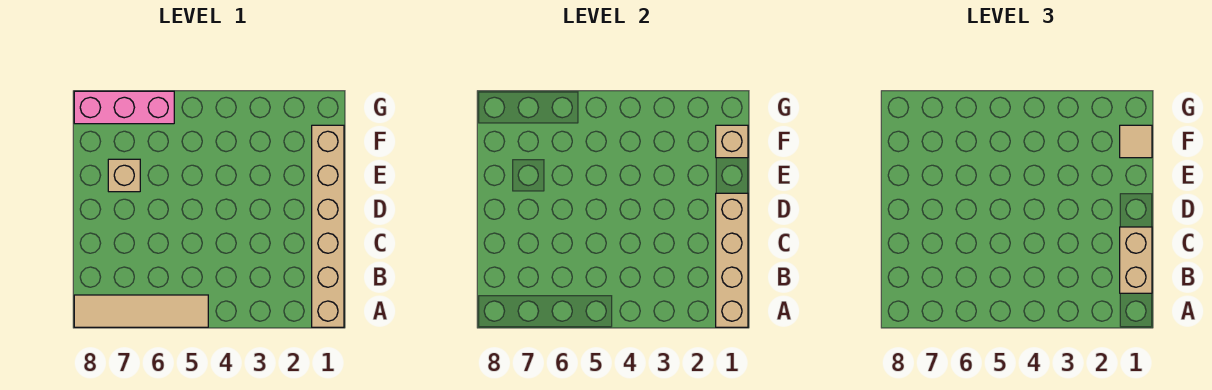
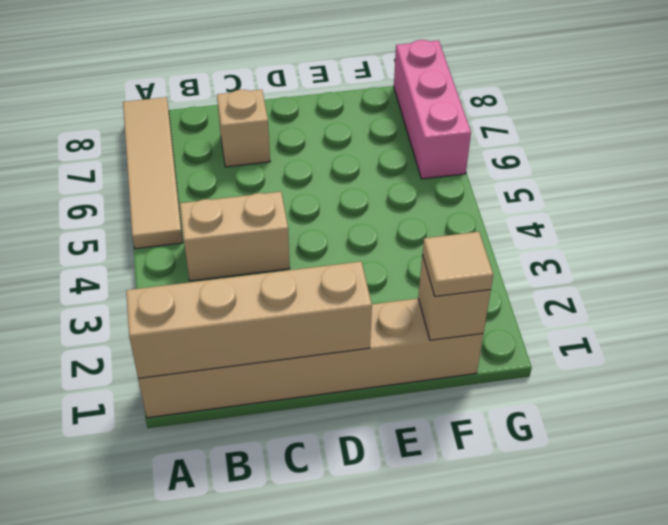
tan 1x2 brick [1120,227,1152,293] -> tan 1x2 brick moved to [180,192,290,281]
tan 1x1 brick [108,159,140,192] -> tan 1x1 brick moved to [217,90,270,167]

